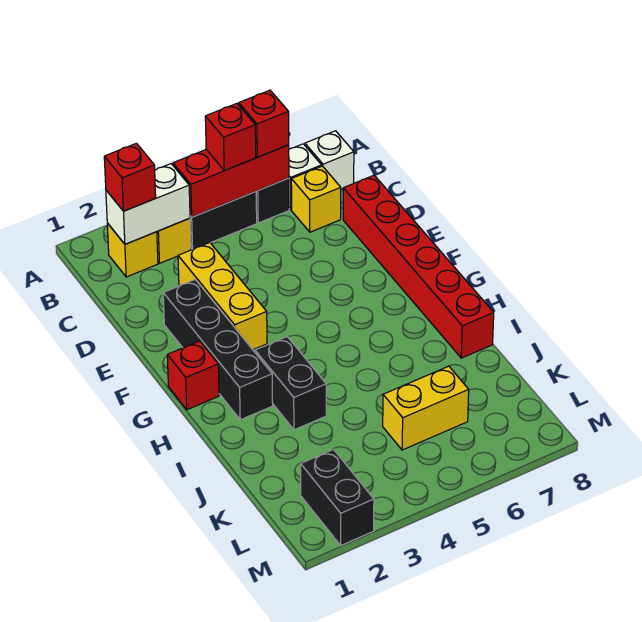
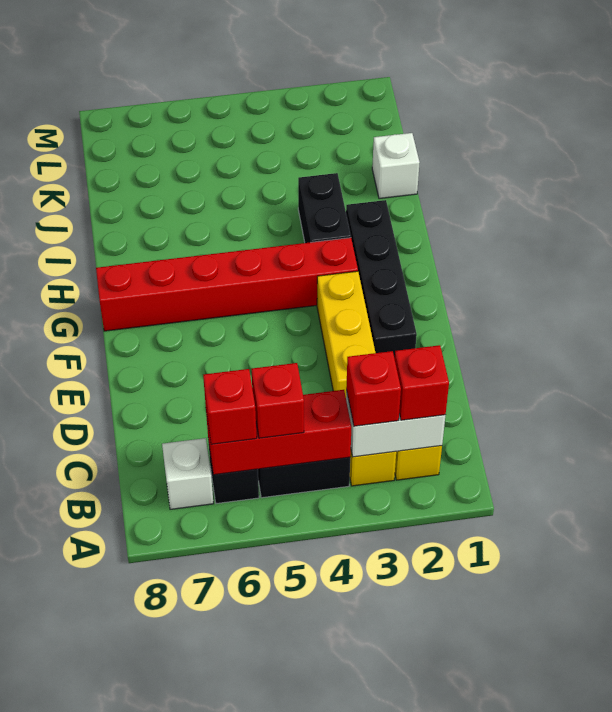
white 1x1 brick [305,131,354,189] -> white 1x1 brick moved to [372,133,420,199]
yellow 1x1 brick [291,166,341,232] -> none
red 1x6 brick [343,175,494,358] -> red 1x6 brick turned to [96,238,358,331]
red 1x1 brick [167,341,219,410] -> red 1x1 brick moved to [346,351,401,426]
yellow 1x2 brick [383,366,469,450] -> none
black 1x2 brick [301,450,374,545] -> none

